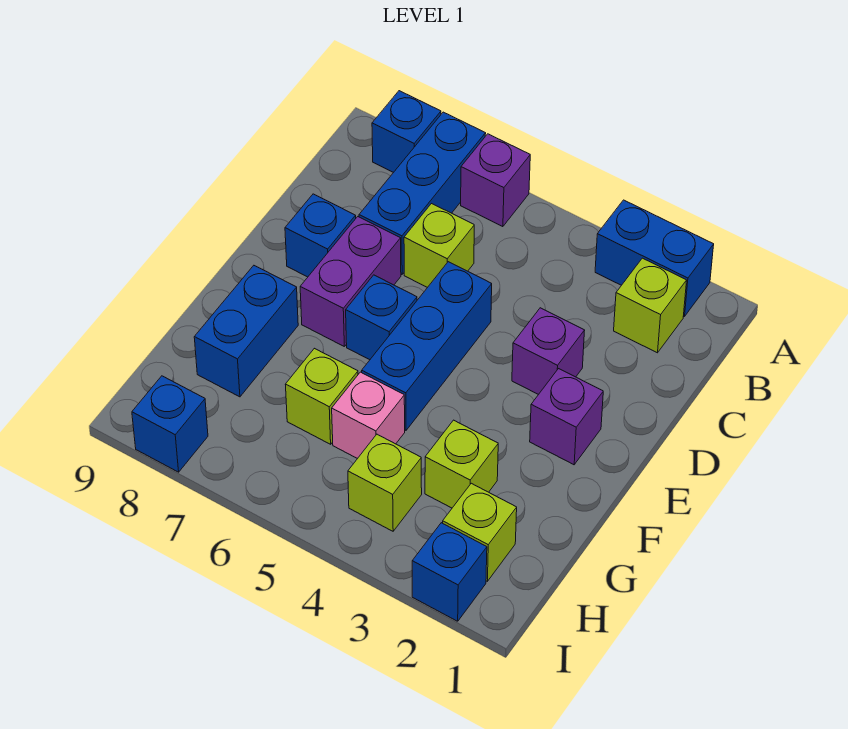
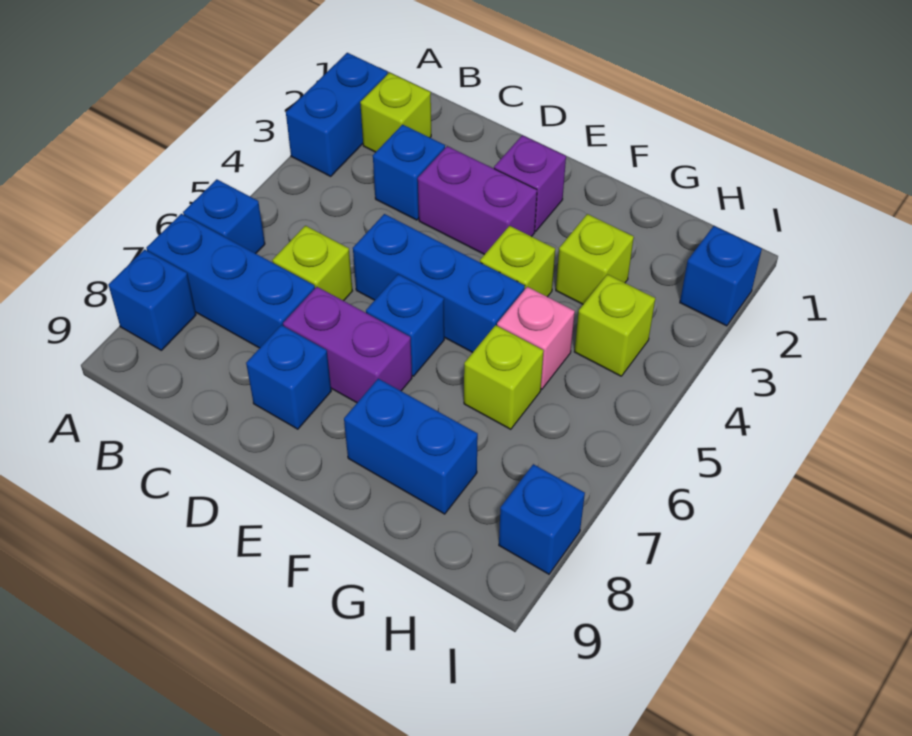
purple 1x1 brick [461,134,530,227] -> blue 1x1 brick [183,179,265,254]
none -> blue 1x1 brick [373,125,445,220]
purple 1x1 brick [512,308,585,395] -> purple 1x2 brick [418,146,537,255]
lime 1x1 brick [443,483,517,581] -> lime 1x1 brick moved to [480,226,555,297]

